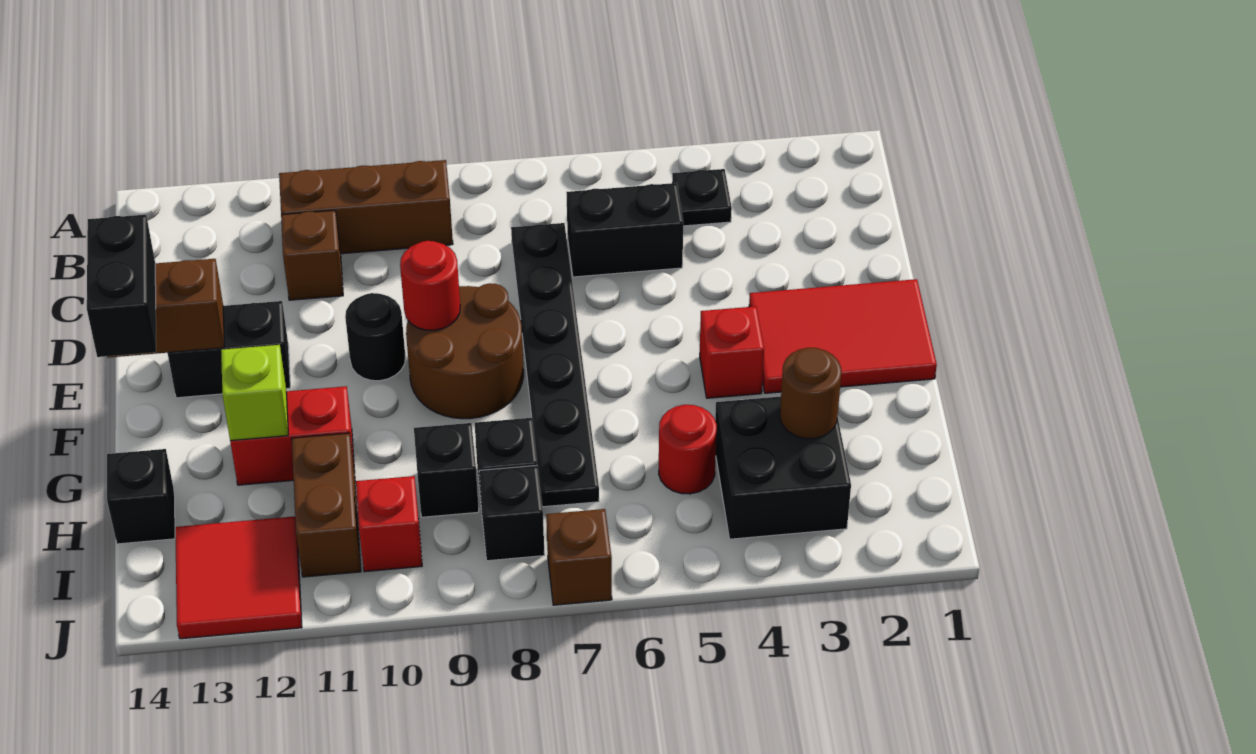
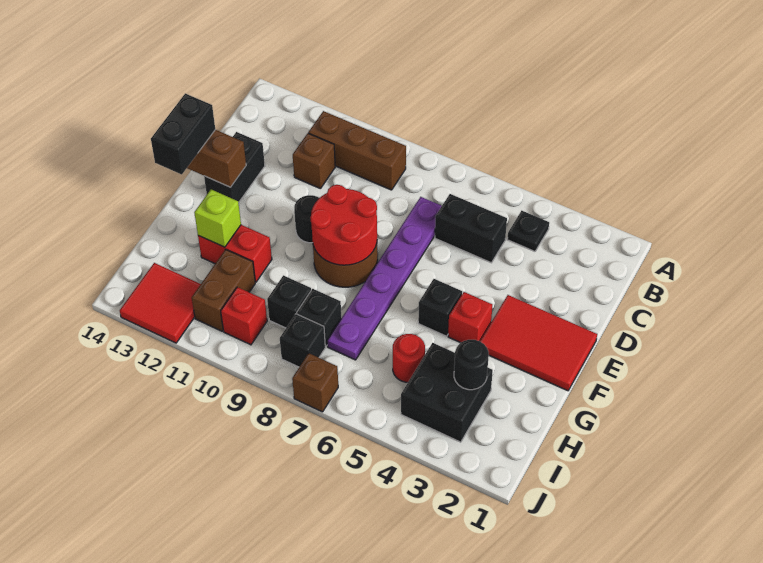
black 1x6 plate [511,223,599,507] -> purple 1x6 plate [327,197,442,360]
red 1x1 round brick [400,241,460,330] -> red 2x2 round brick [310,185,377,265]
black 1x2 brick [168,301,290,398] -> black 1x2 brick turned to [204,132,265,202]
brown 1x1 round brick [780,348,841,439] -> black 1x1 round brick [454,340,489,390]
black 1x1 brick [107,449,175,544] -> black 1x1 brick moved to [418,279,462,336]

